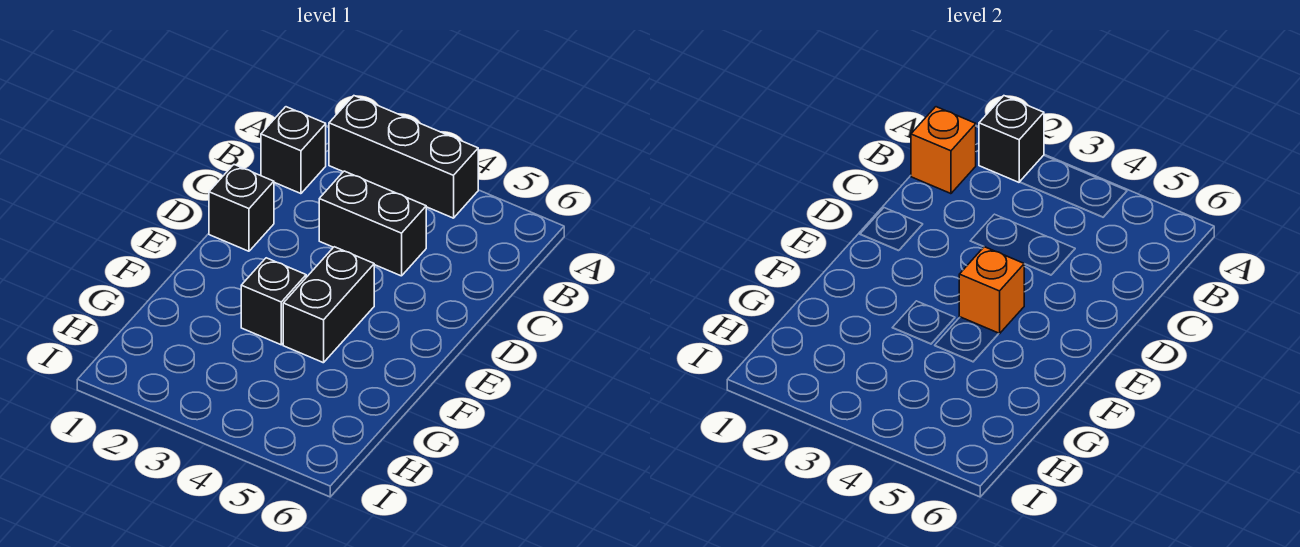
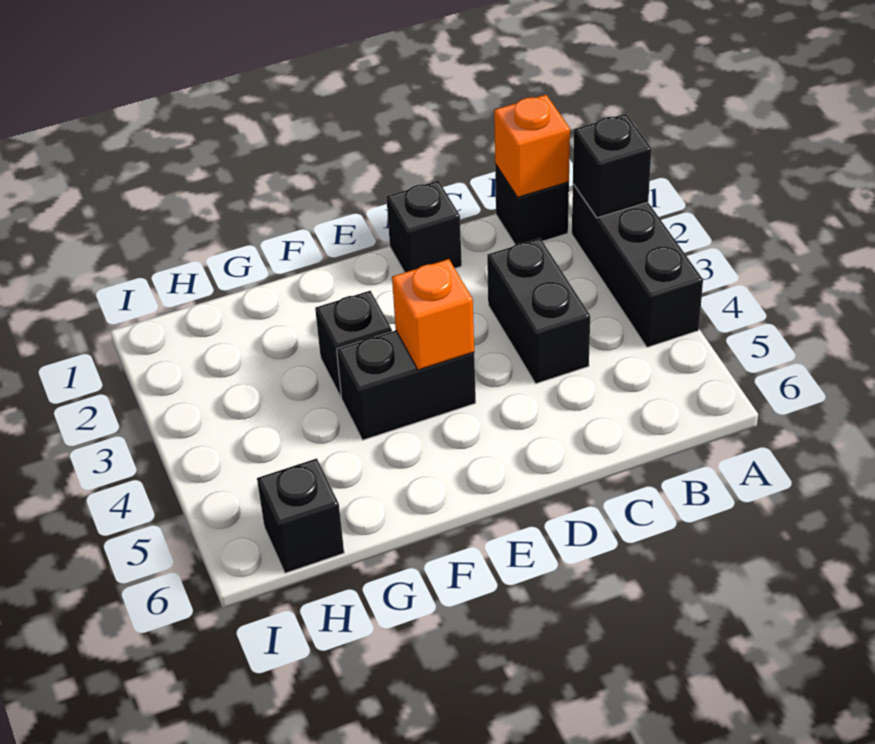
none -> black 1x1 brick [257,458,344,573]

